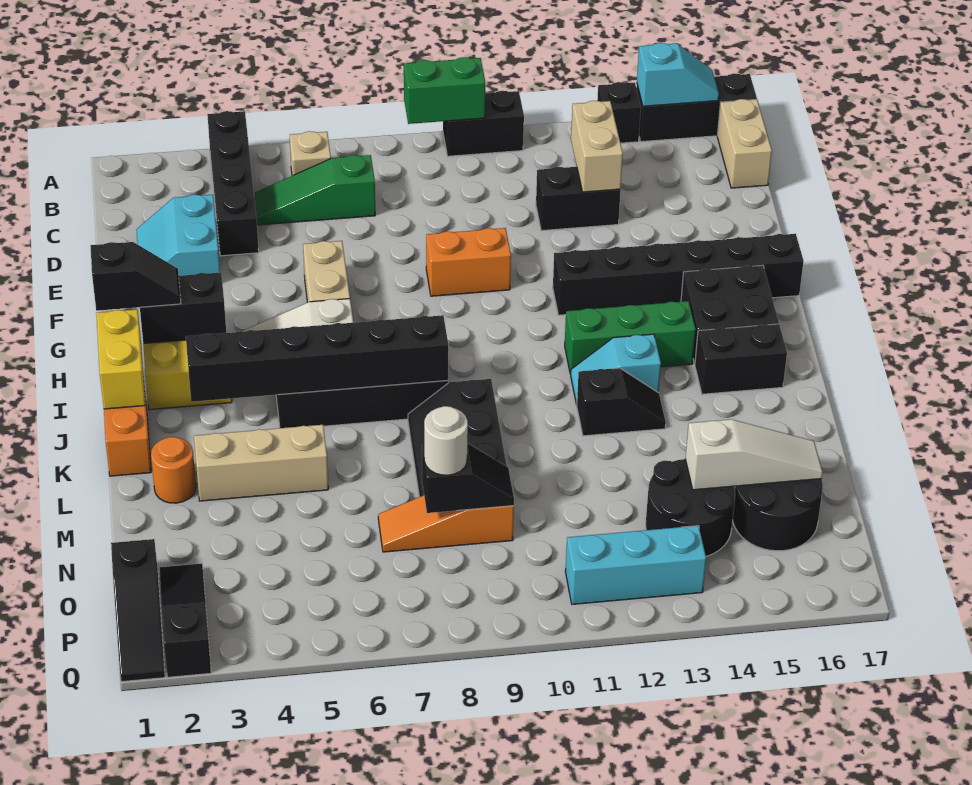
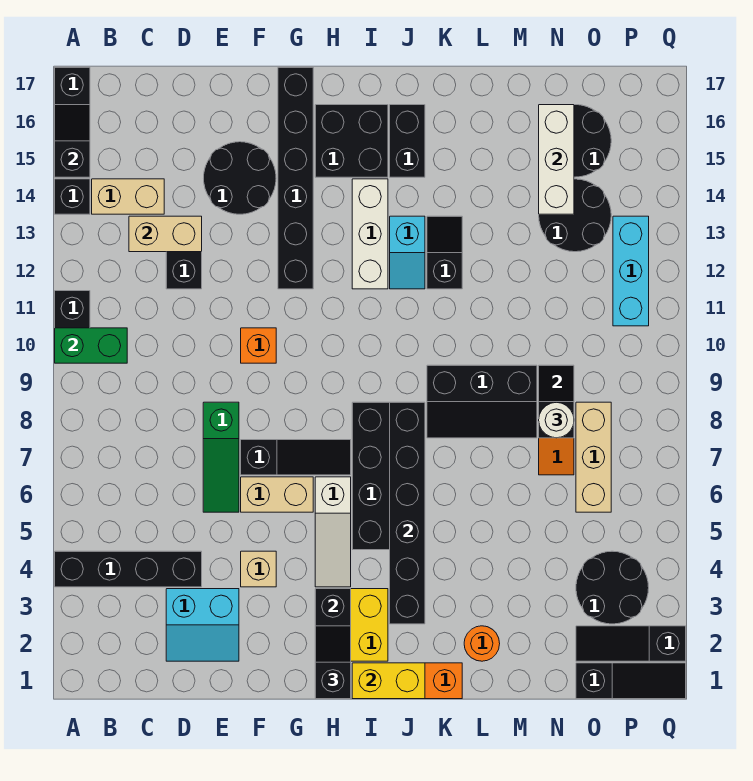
green 1x2 brick [404,57,485,124] -> green 1x2 brick turned to [55,328,127,363]
cyan 1x2 slope [637,43,719,106] -> black 1x2 slope [55,105,90,177]
tan 1x1 brick [290,131,331,176] -> tan 1x1 brick moved to [241,551,276,587]
tan 1x2 brick [717,99,772,188] -> tan 1x2 brick moved to [92,179,164,214]
green 1x3 slope [254,155,375,225] -> green 1x3 slope moved to [203,402,239,512]
none -> black 2x2 round brick [204,142,276,214]
none -> black 1x3 slope [241,440,351,475]
orange 1x2 brick [426,228,511,296] -> orange 1x1 brick [241,328,276,363]
green 1x3 brick [565,301,696,374] -> white 1x3 brick [352,179,388,289]
tan 1x3 brick [194,425,328,501] -> tan 1x3 brick moved to [576,402,611,512]
white 1x3 slope [685,419,823,490] -> white 1x3 brick [539,105,574,214]
none -> black 2x2 round brick [576,551,649,624]

